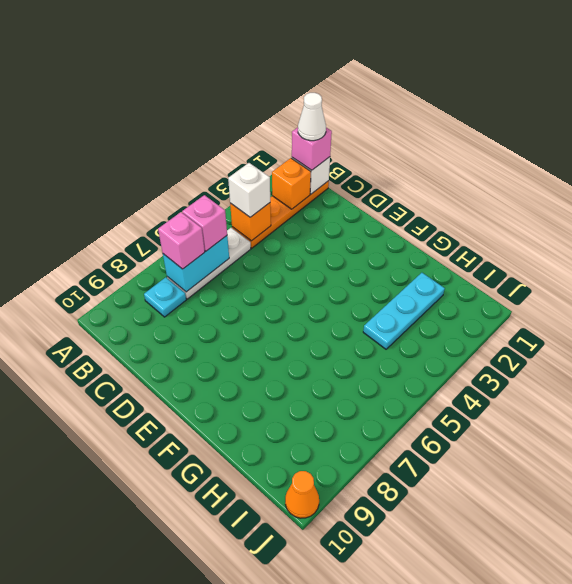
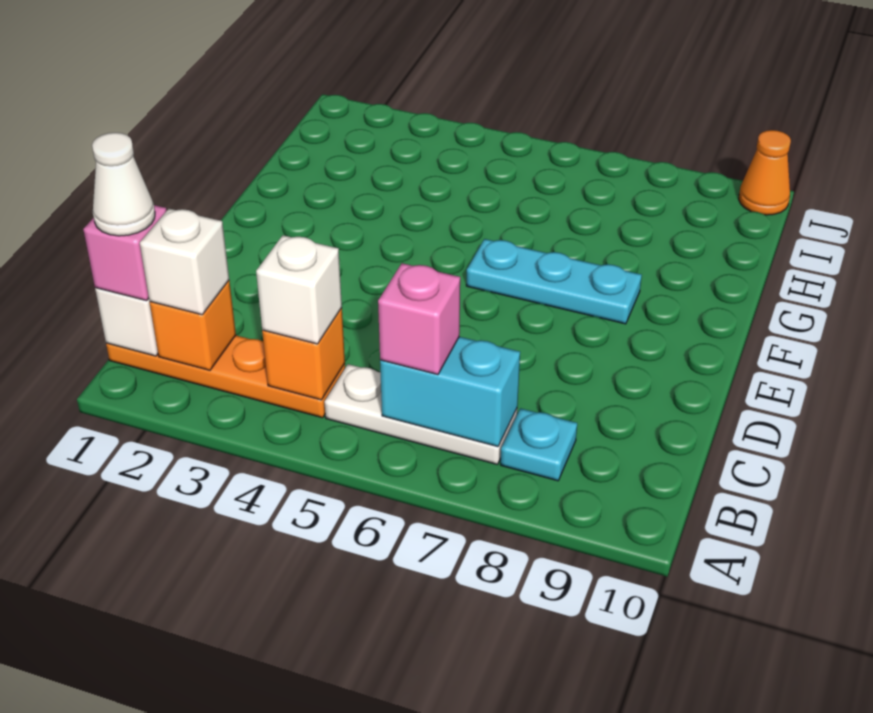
none -> white 1x1 brick [140,209,229,315]
pink 1x1 brick [158,212,205,269] -> none
cyan 1x3 plate [363,273,445,349] -> cyan 1x3 plate moved to [466,239,642,324]

